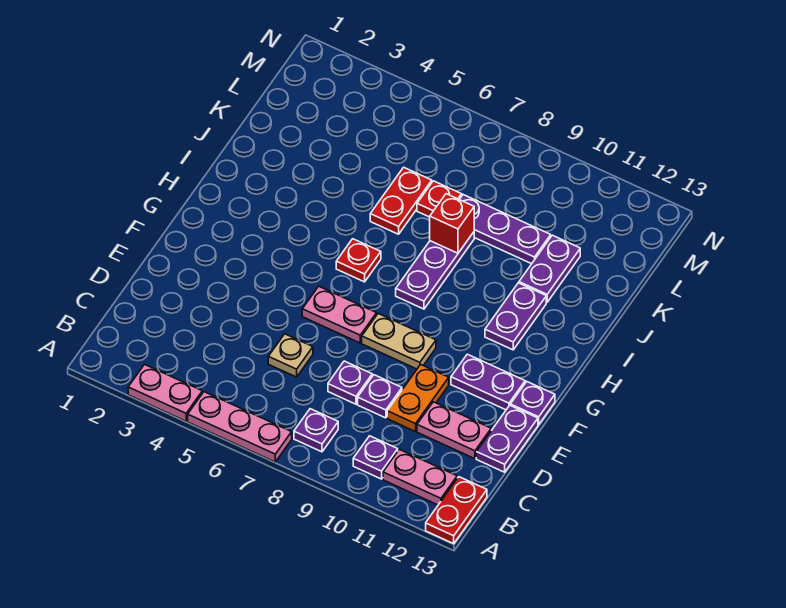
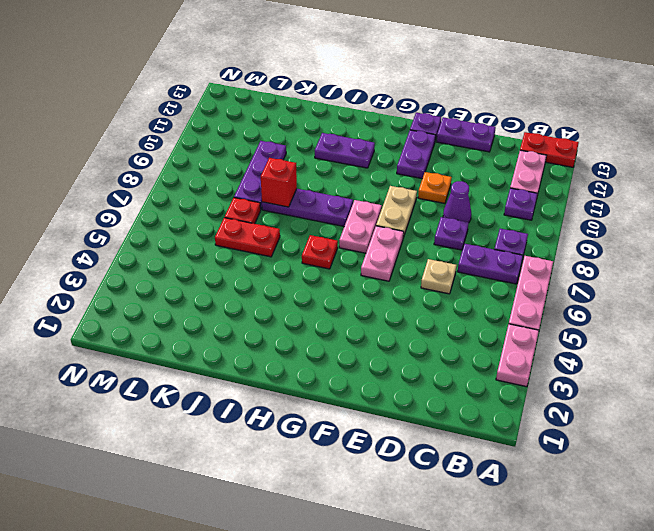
purple 1x1 plate [358,375,402,418] -> purple 1x1 cone [443,181,471,223]
orange 1x2 plate [387,364,449,431] -> orange 1x1 plate [418,172,451,203]
pink 1x2 plate [417,402,491,459] -> pink 1x2 plate moved to [339,200,382,253]
purple 1x2 plate [519,235,580,302] -> purple 1x2 plate moved to [458,244,523,284]

